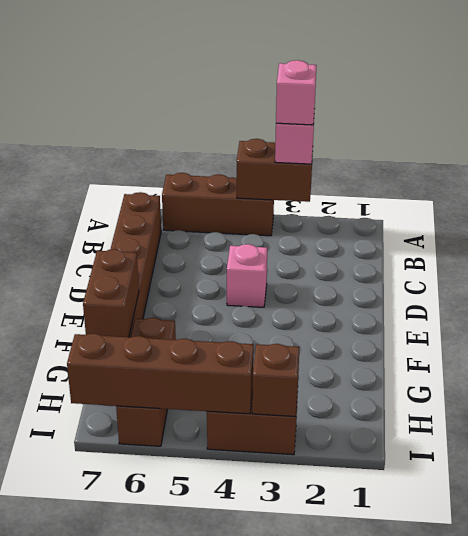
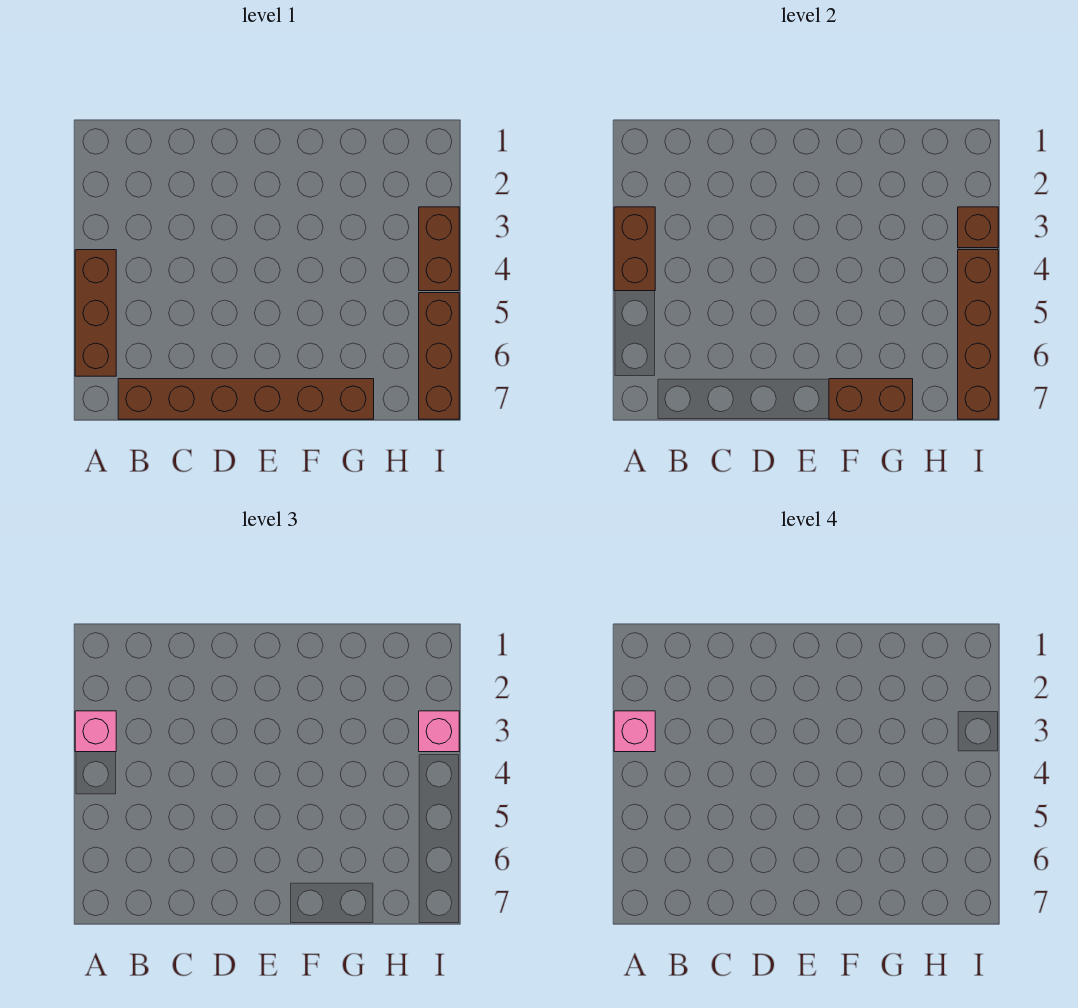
pink 1x1 brick [227,244,267,307] -> pink 1x1 brick moved to [419,711,459,752]
brown 1x3 brick [116,318,176,446] -> brown 1x3 brick turned to [419,293,459,419]

